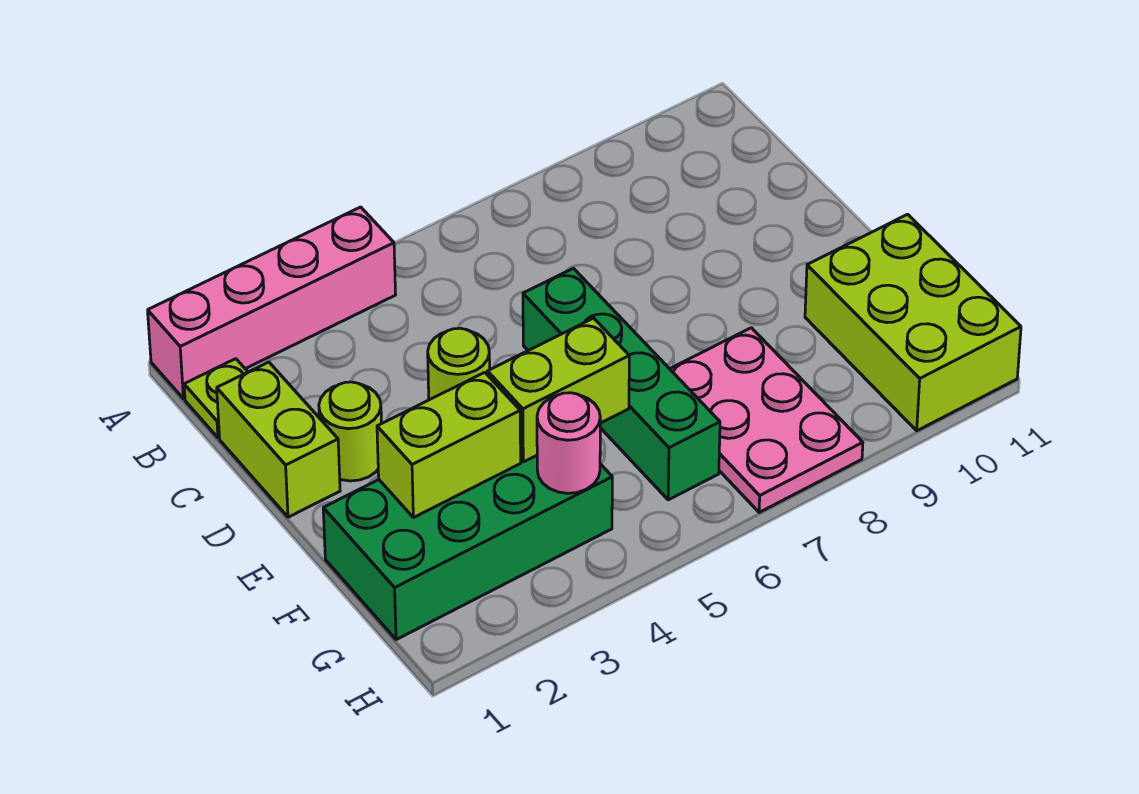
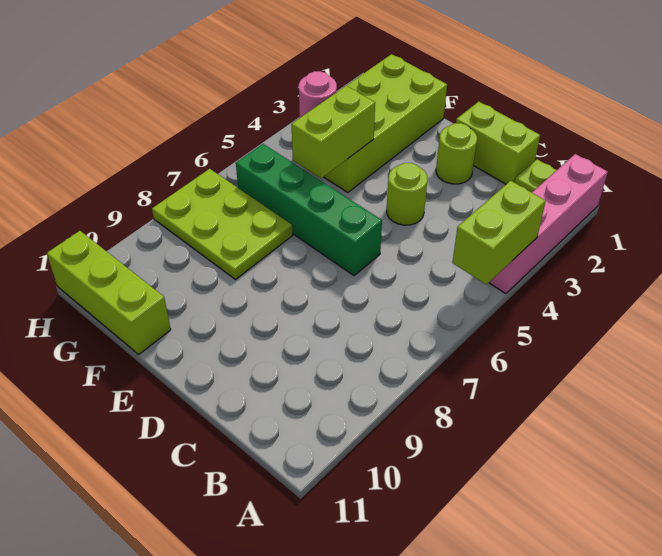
green 2x4 brick [323,456,612,640] -> lime 2x4 brick [324,54,447,192]
lime 1x2 brick [377,372,521,518] -> lime 1x2 brick moved to [452,181,546,284]
pink 2x3 plate [670,328,863,512] -> lime 2x3 plate [152,169,293,279]
lime 2x3 brick [805,214,1021,431] -> lime 1x3 brick [47,231,171,354]

